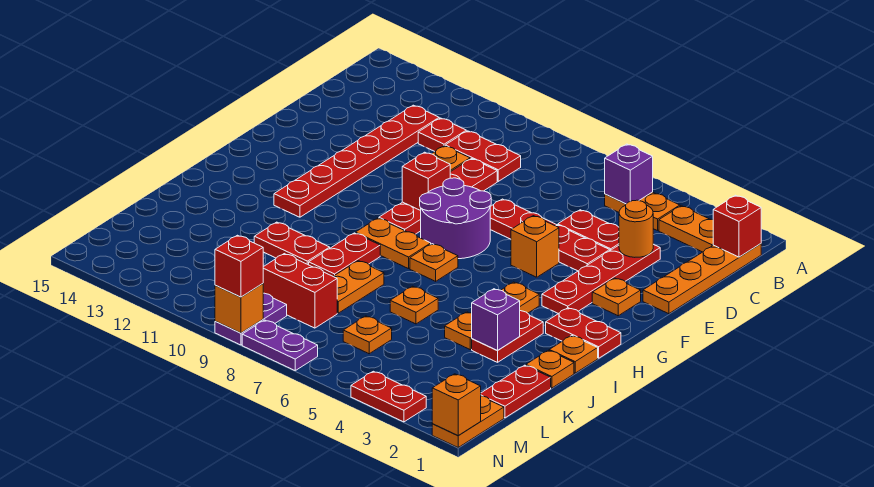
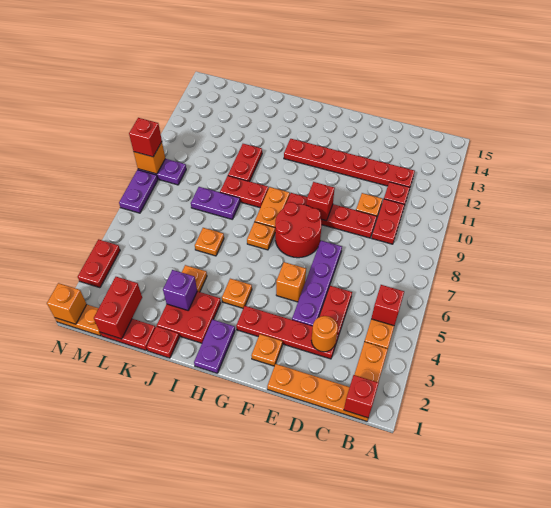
purple 1x1 brick [605,144,653,204] -> red 1x1 brick [371,285,404,326]
red 1x4 plate [490,199,610,271] -> purple 1x4 plate [292,241,342,326]
purple 2x2 round brick [420,178,491,259] -> red 2x2 round brick [275,202,322,258]
red 1x2 plate [546,308,621,358] -> purple 1x2 plate [194,320,235,373]
orange 1x1 plate [549,335,598,373] -> none
red 1x2 plate [472,311,543,362] -> red 2x2 plate [157,291,221,343]
orange 1x1 plate [526,350,574,388] -> red 1x1 plate [147,326,179,358]
orange 1x2 plate [333,261,384,313] -> purple 1x2 plate [191,187,240,219]
orange 1x1 plate [343,316,392,354] -> none
red 1x2 brick [263,254,337,328] -> red 1x2 brick moved to [94,277,142,339]

